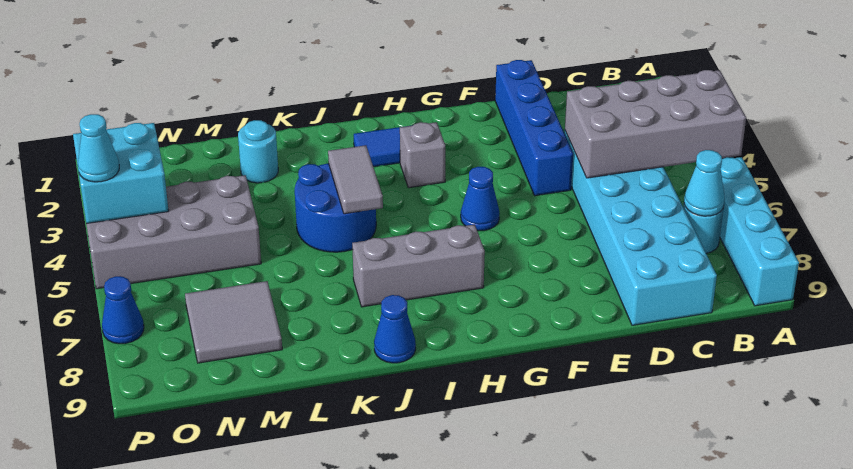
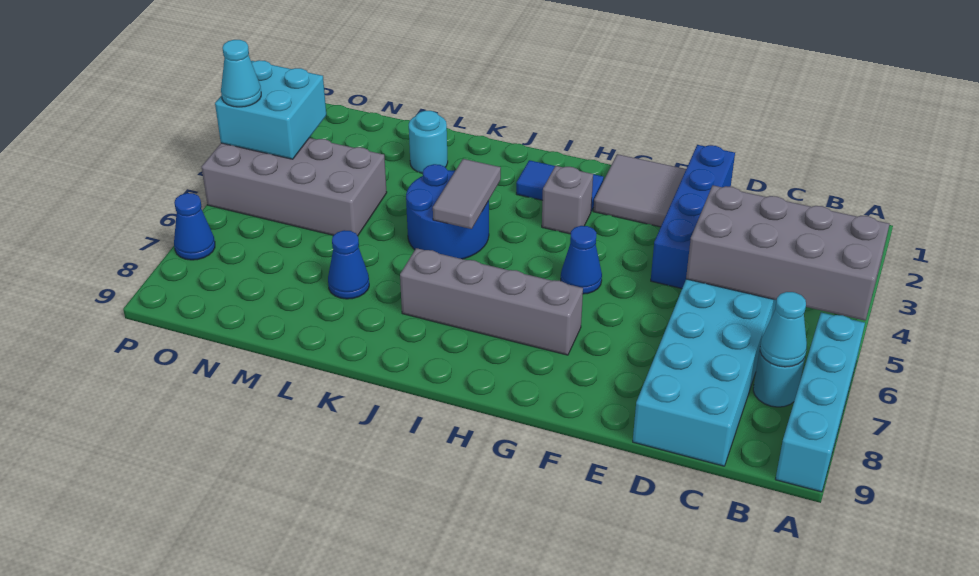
grey 1x3 brick [352,225,485,307] -> grey 1x4 brick [400,248,583,355]
blue 1x1 cone [374,295,416,363] -> blue 1x1 cone moved to [328,230,369,299]
grey 2x2 tile [185,281,282,363] -> grey 2x2 tile moved to [593,154,686,227]

